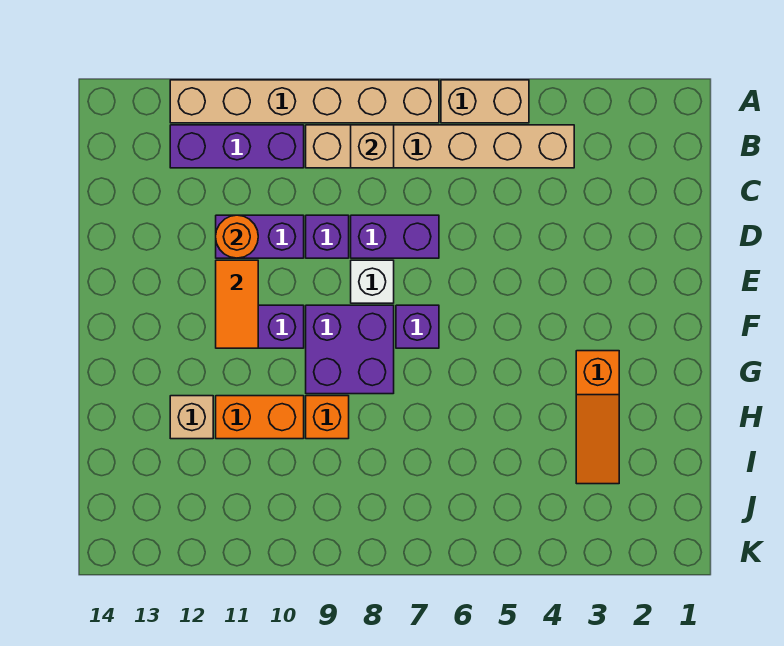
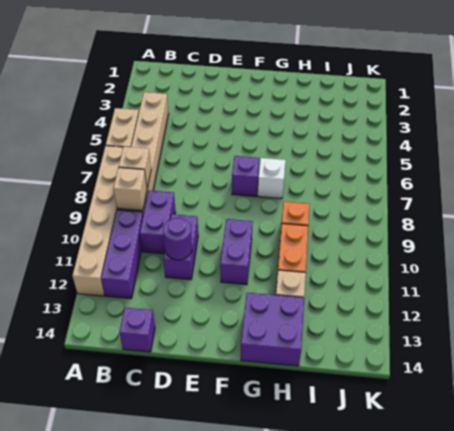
none -> tan 1x1 brick [113,167,147,211]
purple 1x2 brick [351,215,439,258] -> purple 1x2 brick moved to [140,190,175,254]
purple 1x1 brick [306,215,349,258] -> purple 1x1 brick moved to [119,308,155,352]
orange 1x1 round brick [216,215,258,258] -> purple 1x1 round brick [163,218,192,260]
white 1x1 brick [351,260,394,303] -> white 1x1 brick moved to [258,158,286,199]
orange 1x2 tile [216,260,258,348] -> none
purple 2x2 brick [306,305,394,394] -> purple 2x2 brick moved to [241,293,304,366]
orange 1x3 slope [576,351,619,484] -> none

